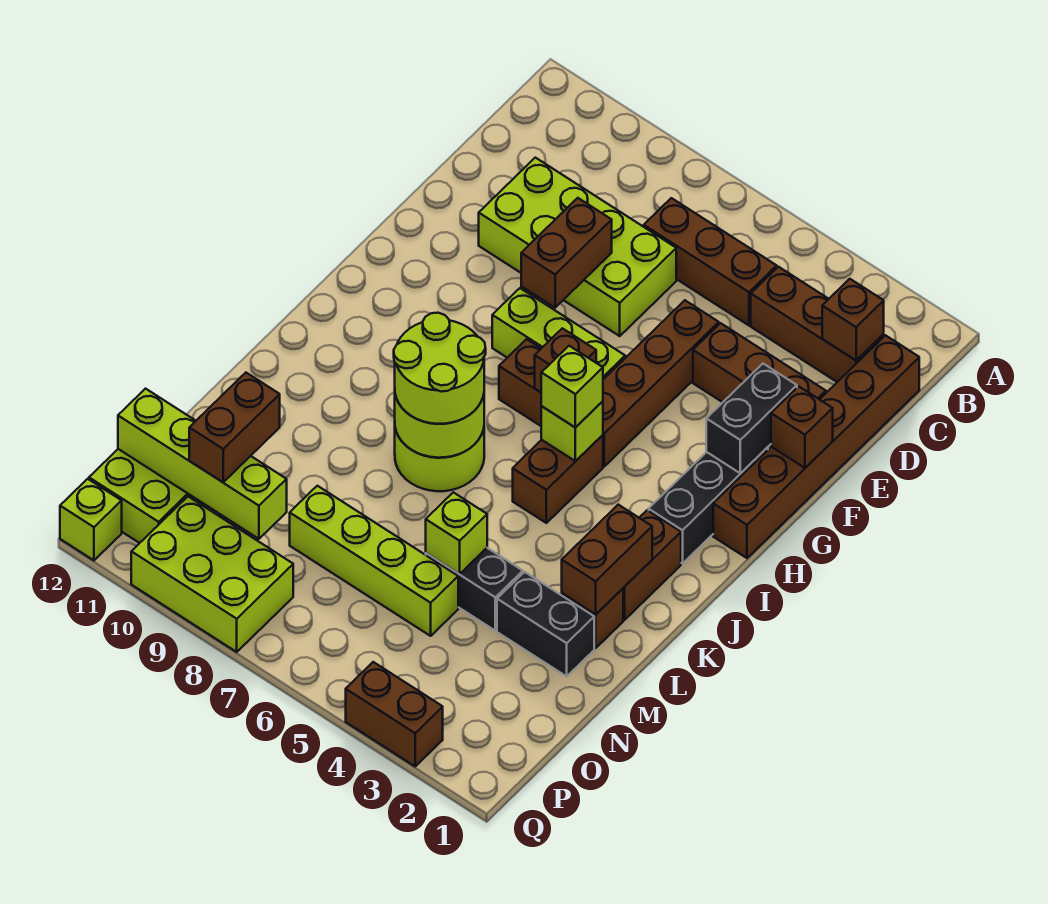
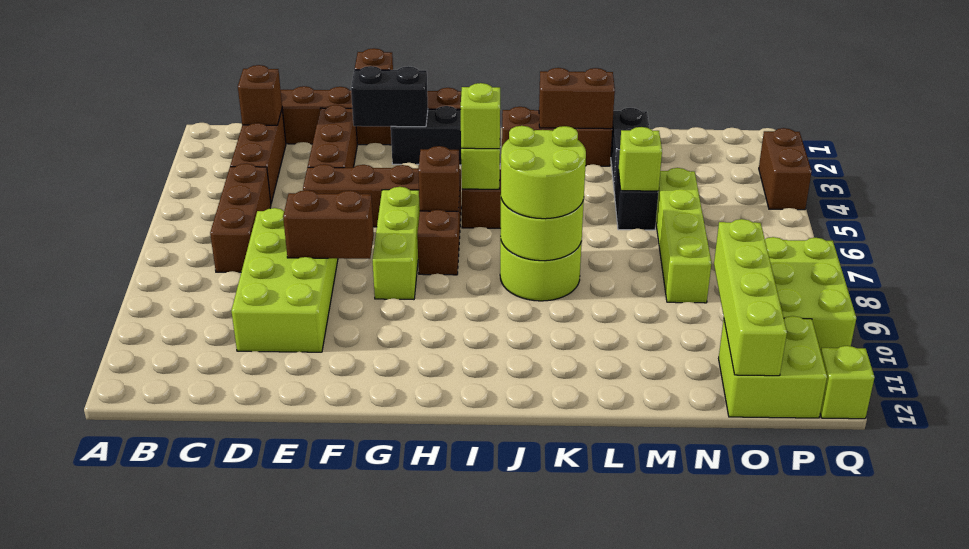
brown 1x2 brick [189,373,280,482] -> none

